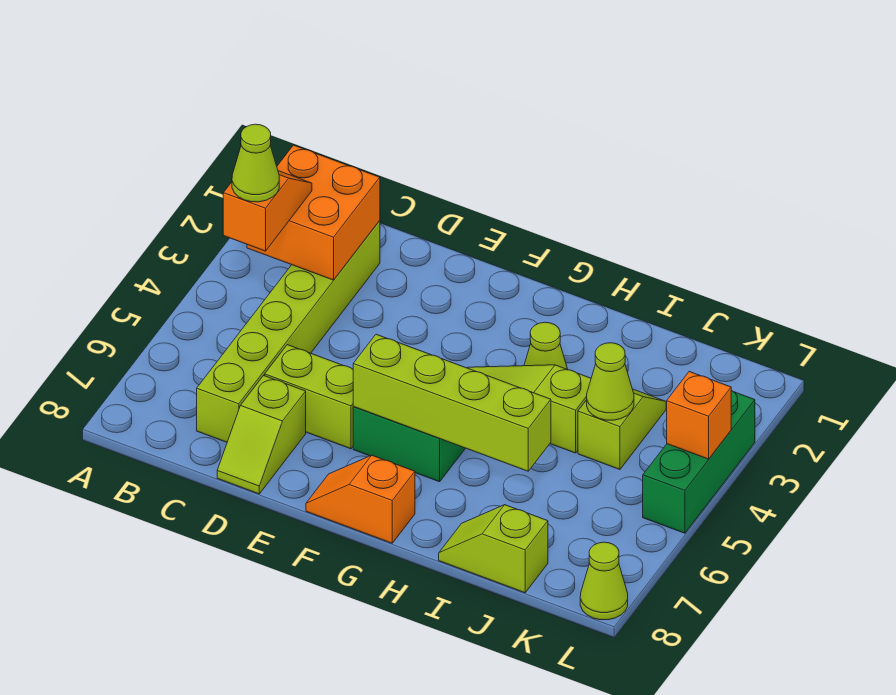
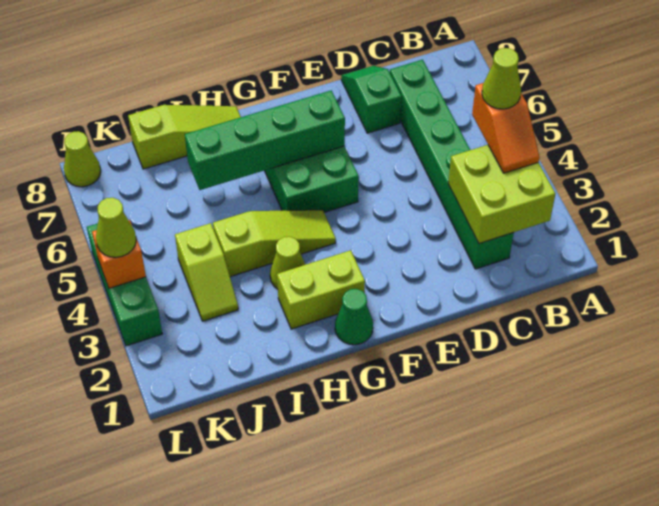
orange 2x2 brick [247,145,380,280] -> lime 2x2 brick [448,145,555,244]
lime 1x6 brick [197,221,380,442] -> green 1x6 brick [390,60,514,269]
lime 1x2 brick [265,345,354,449] -> lime 1x2 brick moved to [277,250,365,329]
lime 1x2 slope [217,376,306,494] -> green 1x2 slope [341,66,402,133]
lime 1x4 brick [353,334,551,471] -> green 1x4 brick [185,90,345,190]
orange 1x2 slope [306,455,415,543] -> none
none -> green 1x1 cone [335,289,373,345]
lime 1x2 slope [439,505,548,593] -> lime 1x3 slope [128,105,241,169]
lime 1x1 cone [587,343,634,420] -> lime 1x1 cone moved to [96,198,136,257]

